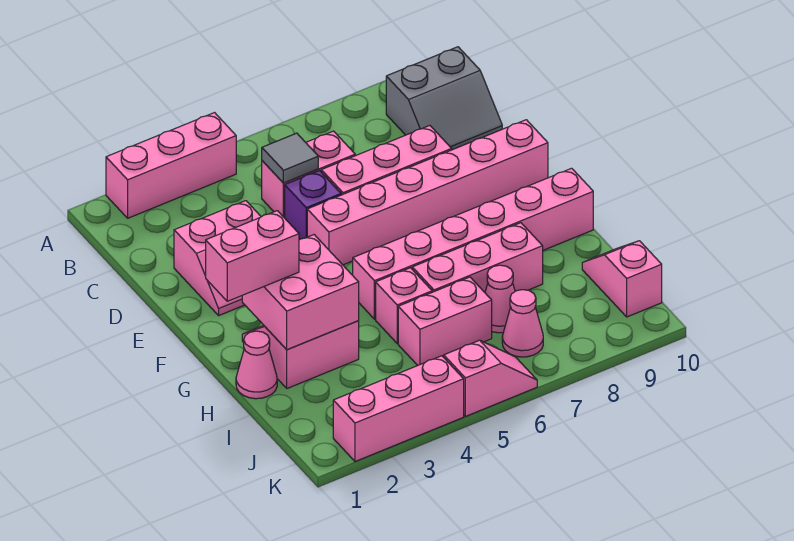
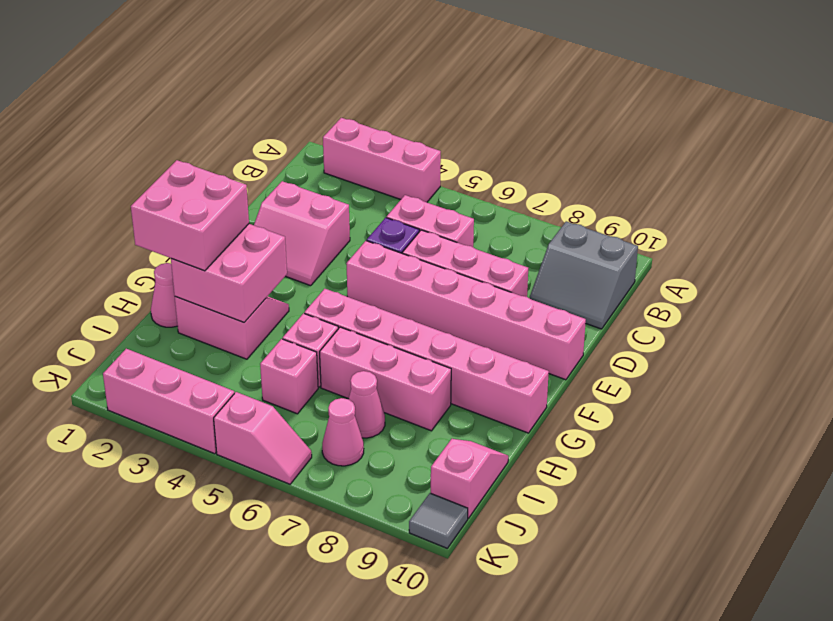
grey 1x1 tile [262,133,318,183] -> grey 1x1 tile moved to [409,493,468,548]
pink 1x2 brick [206,211,299,301] -> pink 2x2 brick [131,160,249,271]
pink 1x2 brick [398,277,492,365] -> pink 1x1 brick [260,339,318,414]

